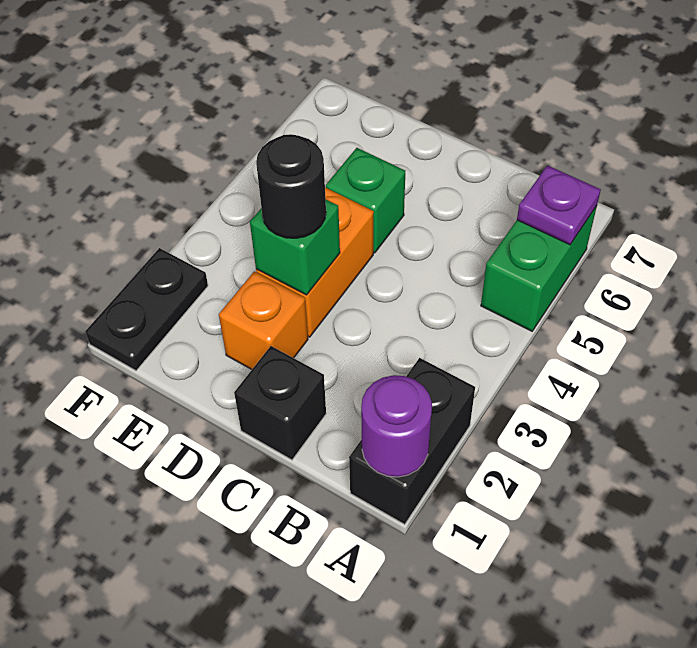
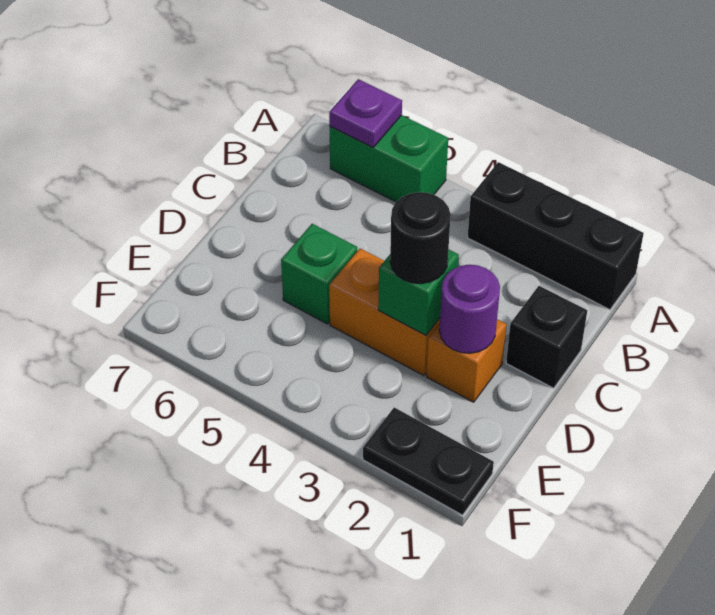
black 1x2 brick [349,358,475,524] -> black 1x3 brick [468,162,644,310]
purple 1x1 round brick [361,375,432,477] -> purple 1x1 round brick moved to [439,265,500,353]

